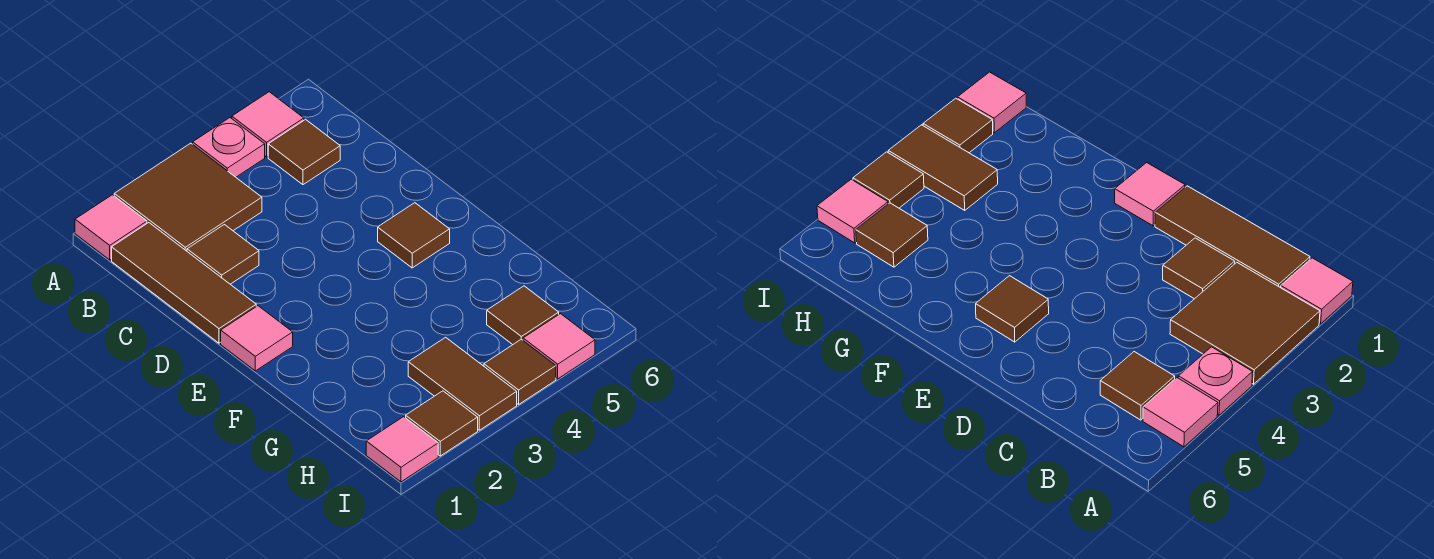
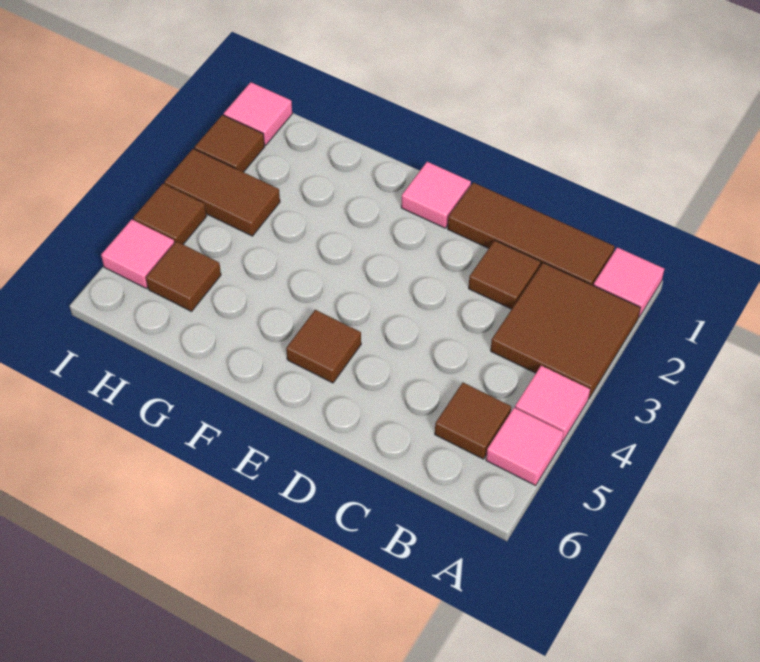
pink 1x1 plate [193,118,265,177] -> pink 1x1 tile [515,366,590,441]

